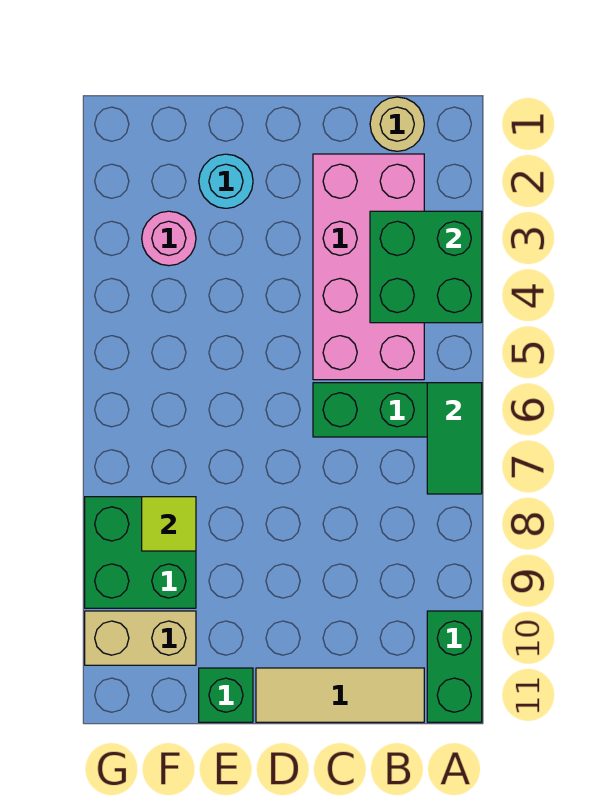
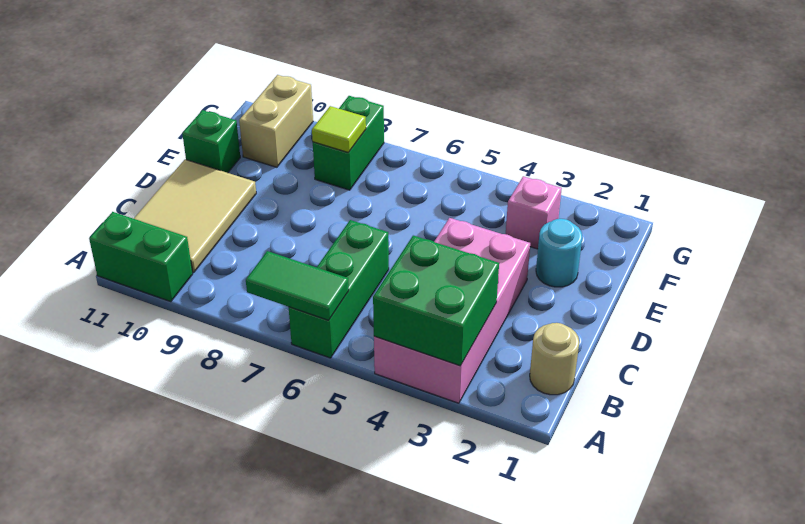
pink 2x4 brick [313,154,424,380] -> pink 2x4 brick turned to [374,218,530,403]
tan 1x3 tile [256,668,424,722] -> tan 2x3 tile [134,159,256,273]
pink 1x1 round brick [142,211,196,266] -> pink 1x1 brick [506,176,562,249]
green 2x2 brick [85,497,196,608] -> green 1x2 brick [313,96,384,190]

